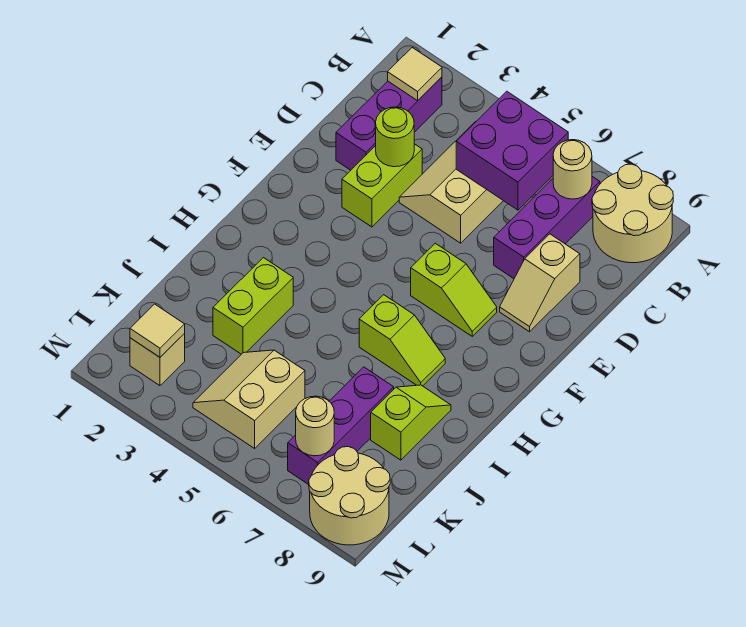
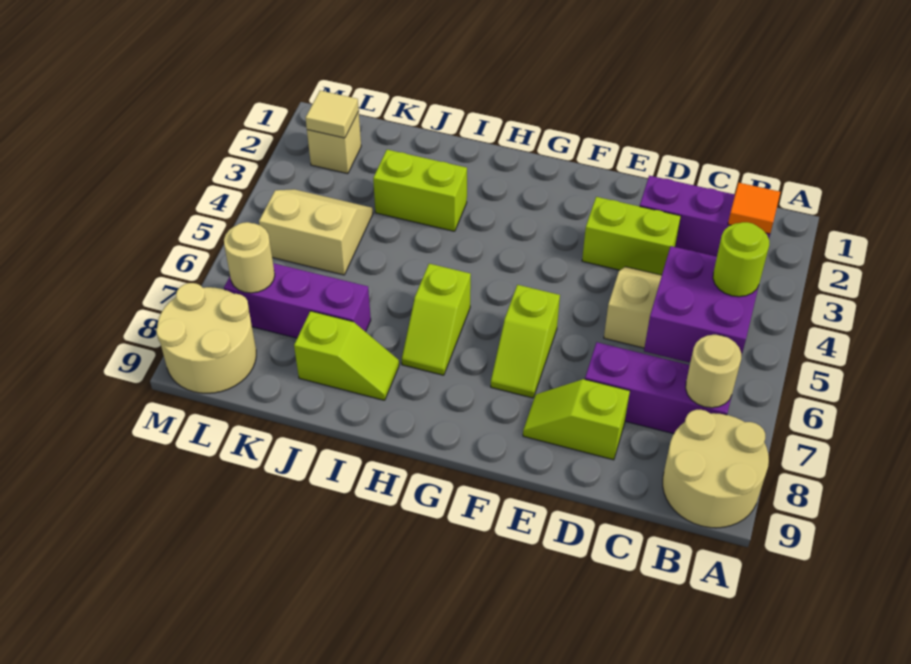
tan 1x1 tile [388,48,442,101] -> orange 1x1 tile [728,183,780,234]
lime 1x1 round brick [376,107,414,167] -> lime 1x1 round brick moved to [713,222,769,297]
tan 1x2 slope [500,234,580,332] -> lime 1x2 slope [523,379,630,460]

